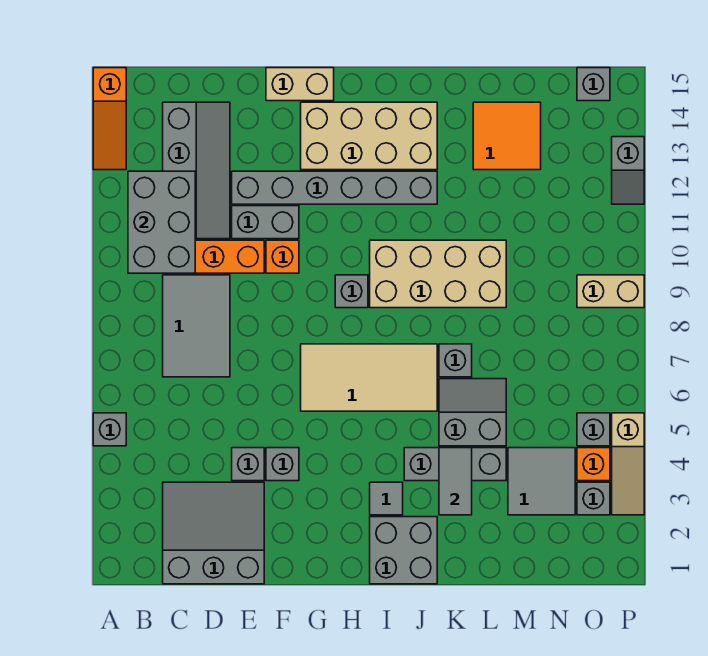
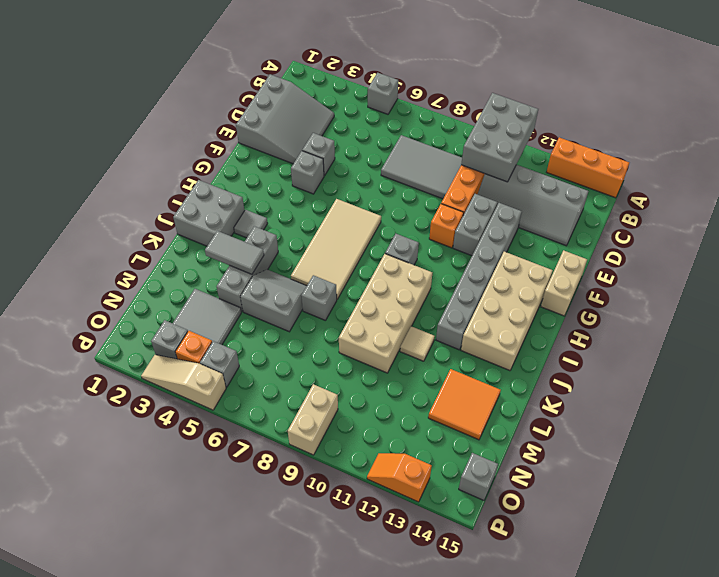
orange 1x3 slope [93,68,126,170] -> orange 1x3 brick [547,137,629,198]
grey 2x3 brick [128,171,195,273] -> grey 2x3 brick turned to [461,93,538,182]
grey 2x2 slope [439,379,506,446] -> grey 2x2 slope turned to [240,270,306,332]
none -> tan 1x1 tile [400,326,435,361]
grey 1x2 slope [612,137,644,204] -> orange 1x2 slope [367,453,432,502]

